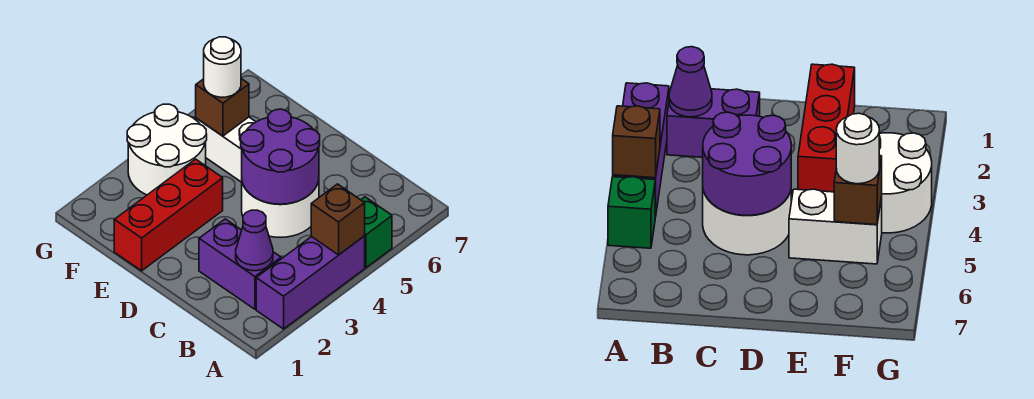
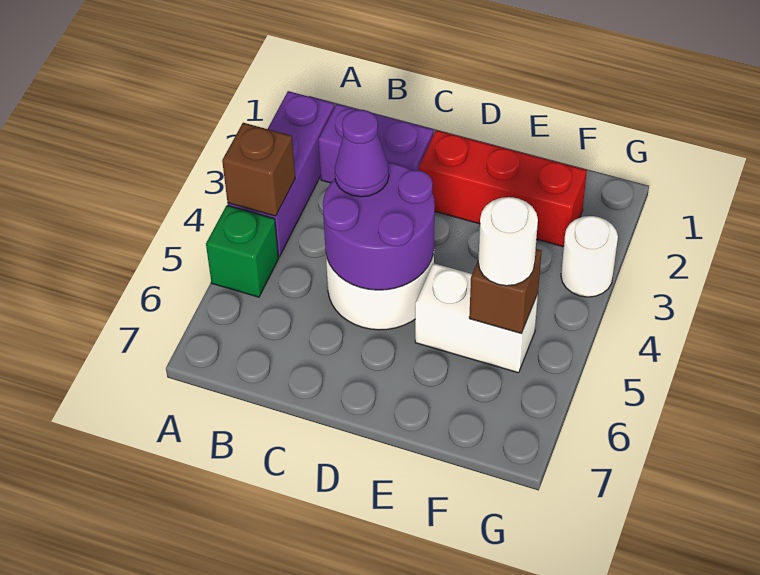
purple 1x1 cone [236,210,273,271] -> purple 1x1 cone moved to [335,110,389,197]
red 1x3 brick [114,159,223,271] -> red 1x3 brick turned to [419,130,587,247]
white 2x2 round brick [127,104,207,195] -> white 1x1 round brick [561,216,618,297]

